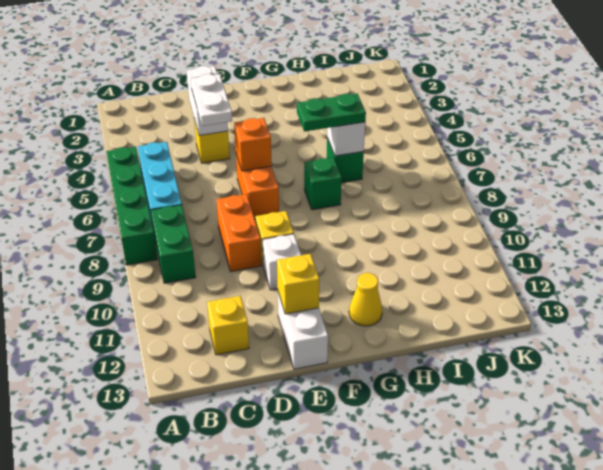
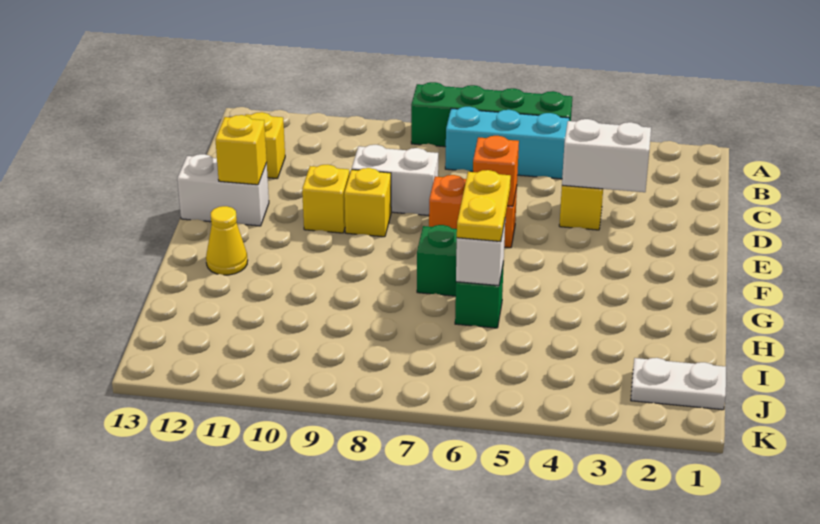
green 1x2 brick [151,205,196,283] -> none
white 1x2 plate [191,74,232,126] -> white 1x2 plate moved to [631,358,726,410]
orange 1x2 brick [216,194,262,271] -> white 1x2 brick [352,145,438,215]
white 1x1 brick [262,234,301,290] -> yellow 1x1 brick [302,165,349,233]
green 1x2 plate [297,94,366,131] -> yellow 1x2 plate [457,170,511,242]

